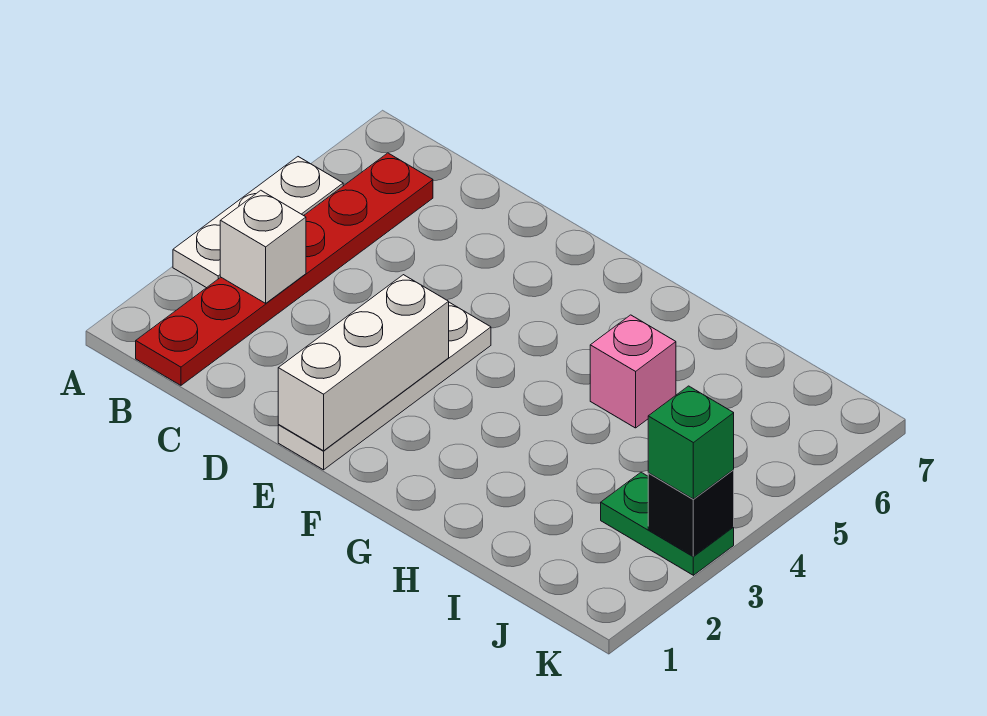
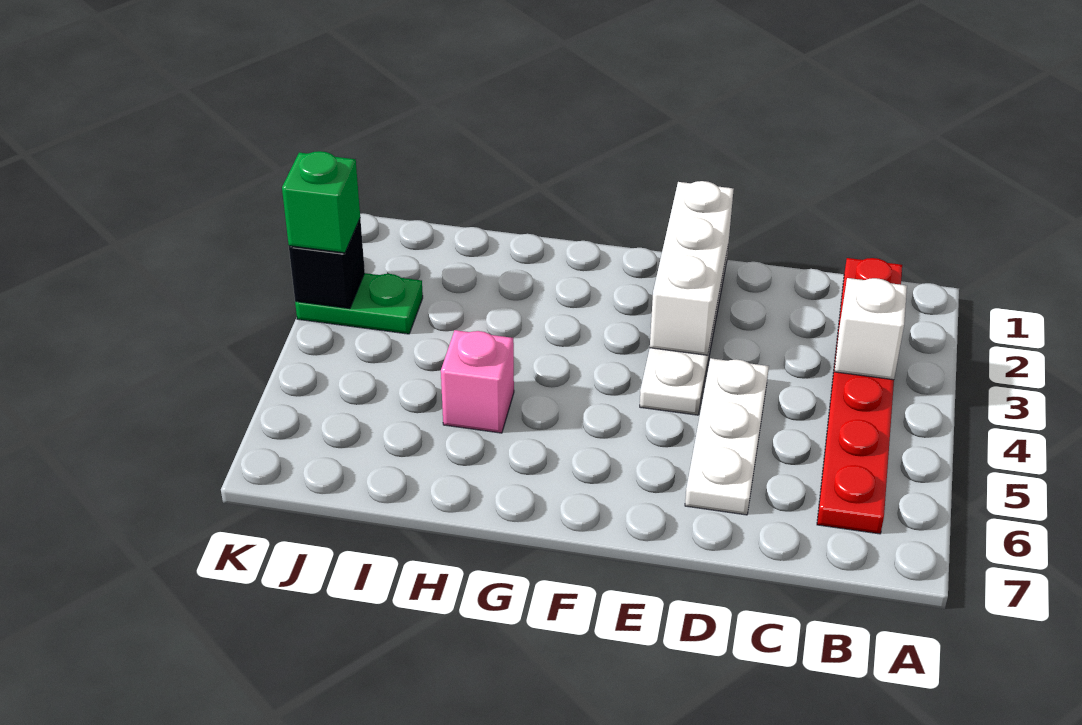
white 1x3 plate [173,157,343,288] -> white 1x3 plate moved to [685,358,769,515]

